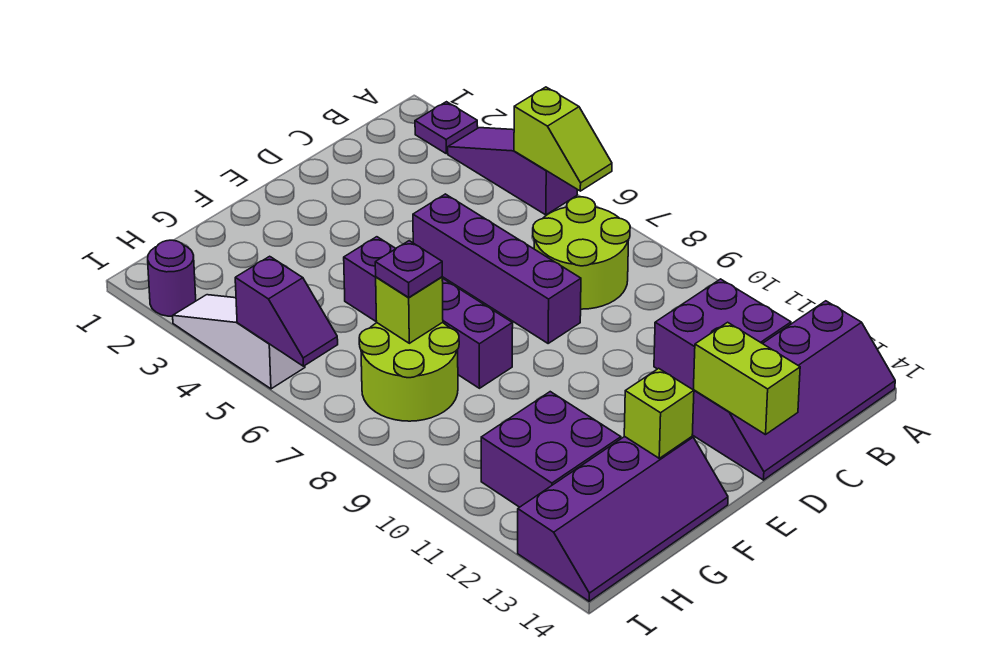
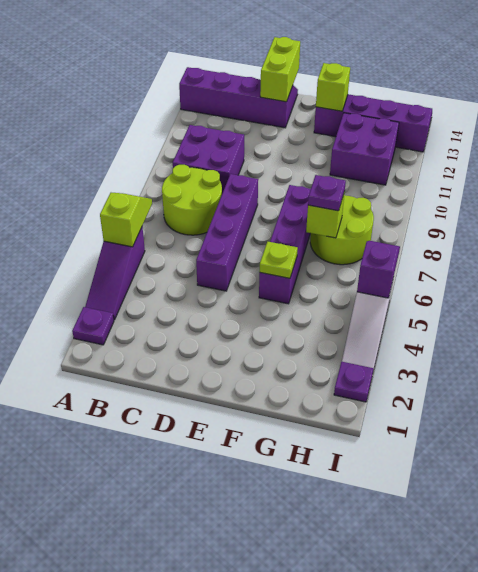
purple 2x2 brick [654,279,791,389] -> purple 2x2 brick moved to [173,125,244,193]
none -> lime 1x1 plate [260,242,298,278]
purple 1x1 round brick [148,240,196,316] -> purple 1x1 plate [334,362,374,402]

